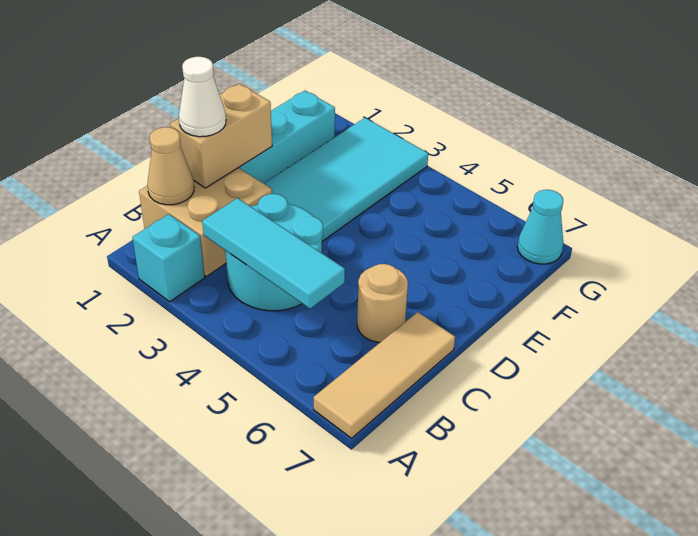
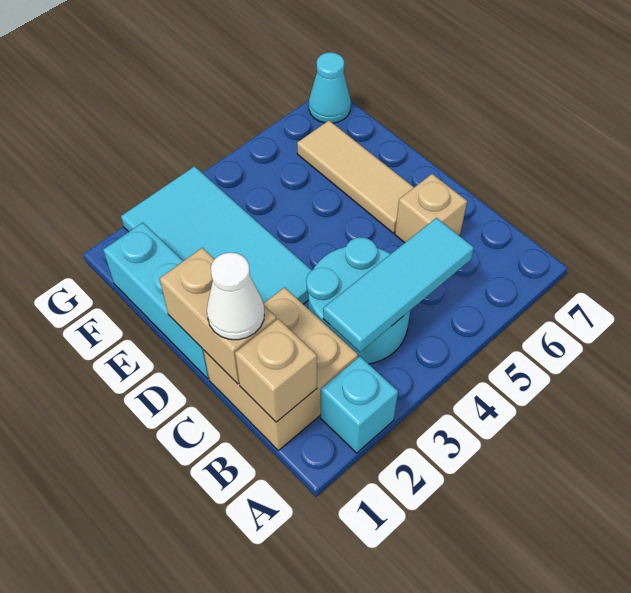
tan 1x3 tile [314,312,455,438] -> tan 1x3 tile moved to [297,121,414,233]
tan 1x1 cone [147,127,194,205] -> tan 1x1 brick [235,319,317,422]
tan 1x1 round brick [357,264,408,342] -> tan 1x1 brick [395,174,467,243]

